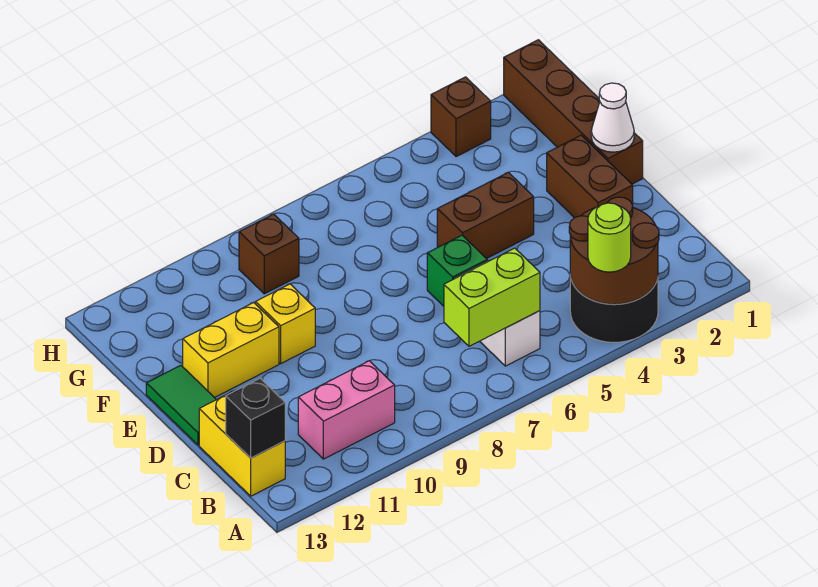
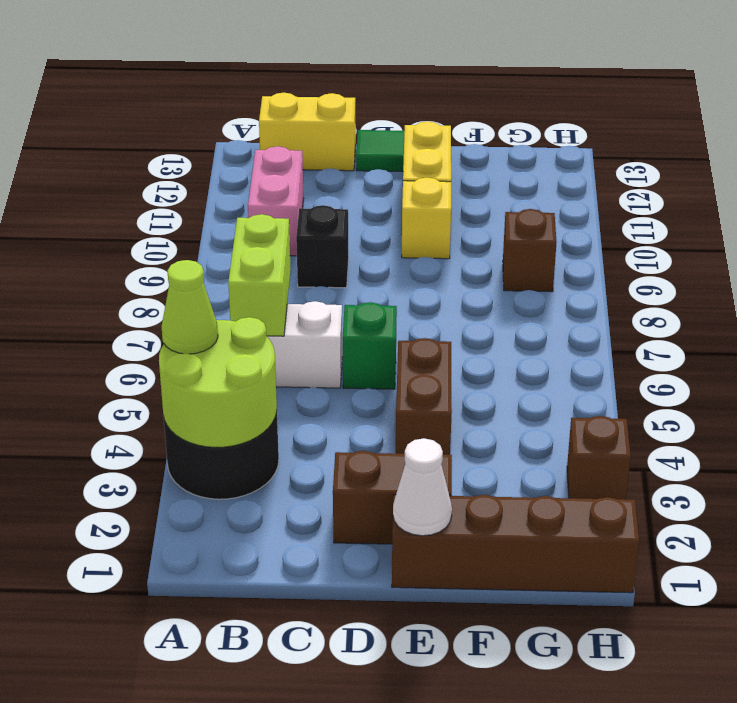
brown 2x2 round brick [569,197,659,304] -> lime 2x2 round brick [159,317,277,447]
lime 1x1 round brick [588,203,631,272] -> lime 1x1 cone [161,260,218,354]
black 1x1 brick [226,378,285,458] -> black 1x1 brick moved to [296,205,349,288]

